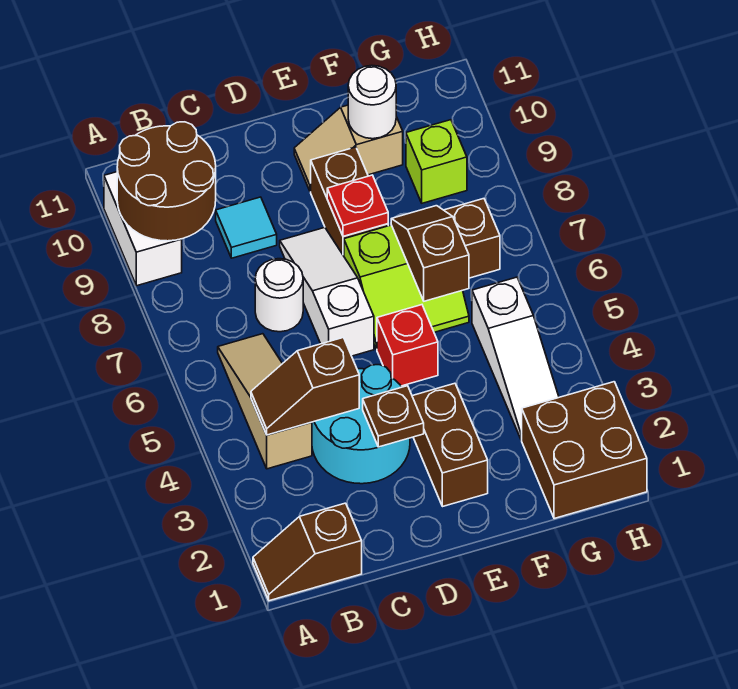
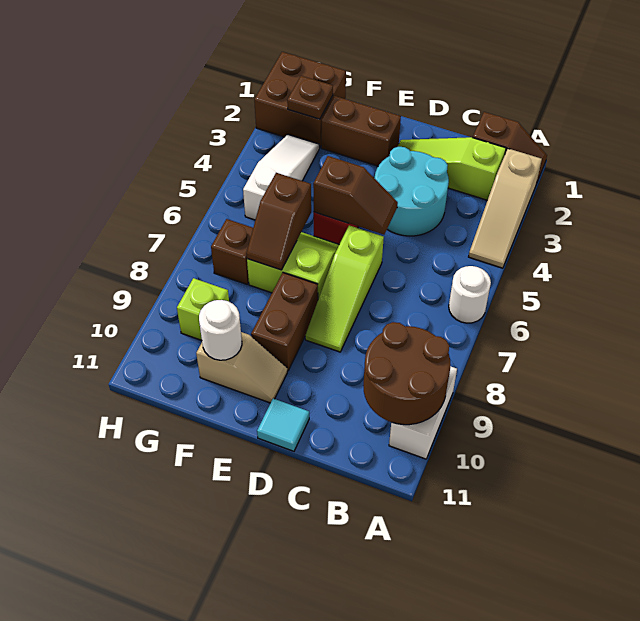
none -> lime 1x3 slope [397,137,506,200]
tan 1x3 slope [218,334,312,469] -> tan 1x3 slope moved to [469,149,542,268]
brown 1x2 slope [251,338,359,435] -> brown 1x2 slope moved to [313,156,398,235]
white 1x1 round brick [255,259,303,332] -> white 1x1 round brick moved to [449,266,491,323]
cyan 1x1 tile [216,197,277,258] -> cyan 1x1 tile moved to [257,399,309,451]
brown 1x1 plate [363,386,424,447] -> brown 1x1 plate moved to [287,76,333,119]
white 1x3 slope [280,228,374,356] -> lime 1x3 slope [305,225,384,352]
brown 1x2 brick [412,383,488,506] -> brown 1x2 brick turned to [321,96,401,166]
red 1x1 plate [327,175,388,237] -> none

